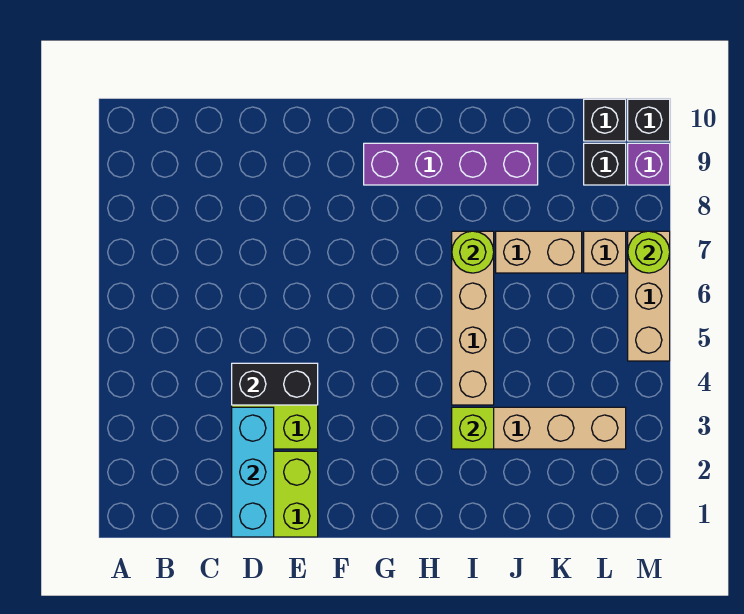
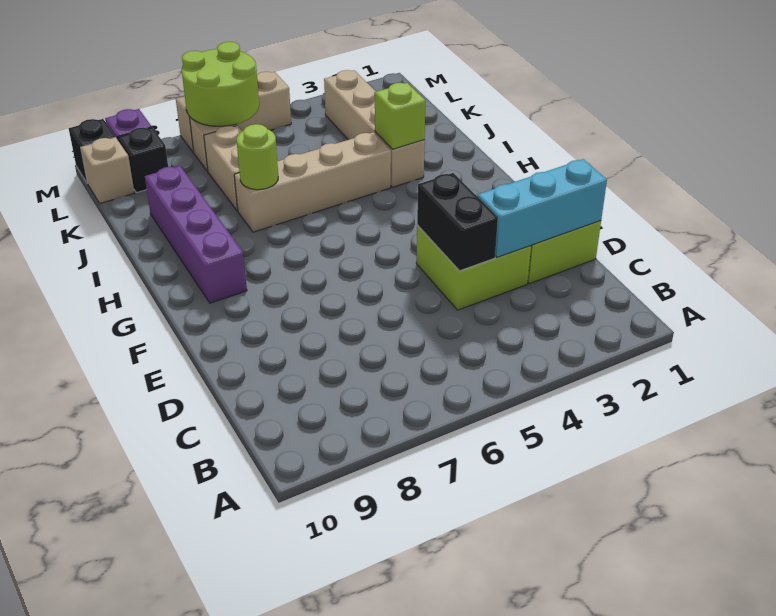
black 1x1 brick [584,99,626,141] -> tan 1x1 brick [81,137,134,203]
lime 1x1 round brick [628,231,670,273] -> lime 2x2 round brick [182,42,259,126]

